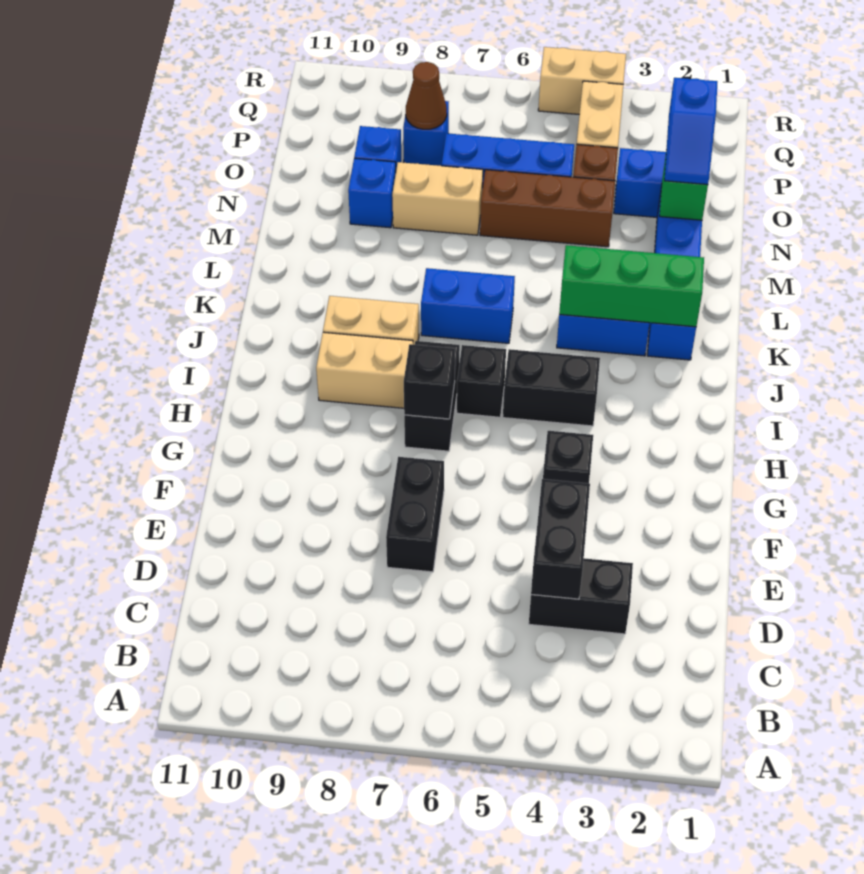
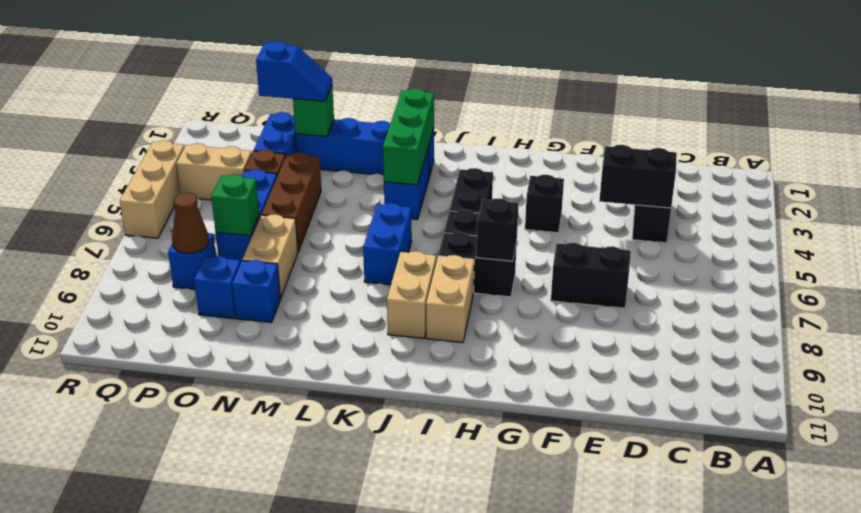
none -> green 1x1 brick [211,174,259,236]
tan 1x2 brick [538,47,626,115] -> tan 1x3 brick [120,140,185,238]

